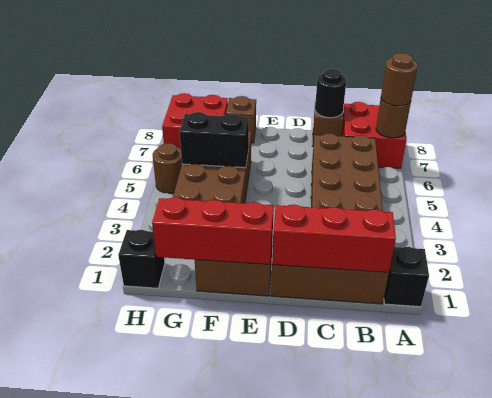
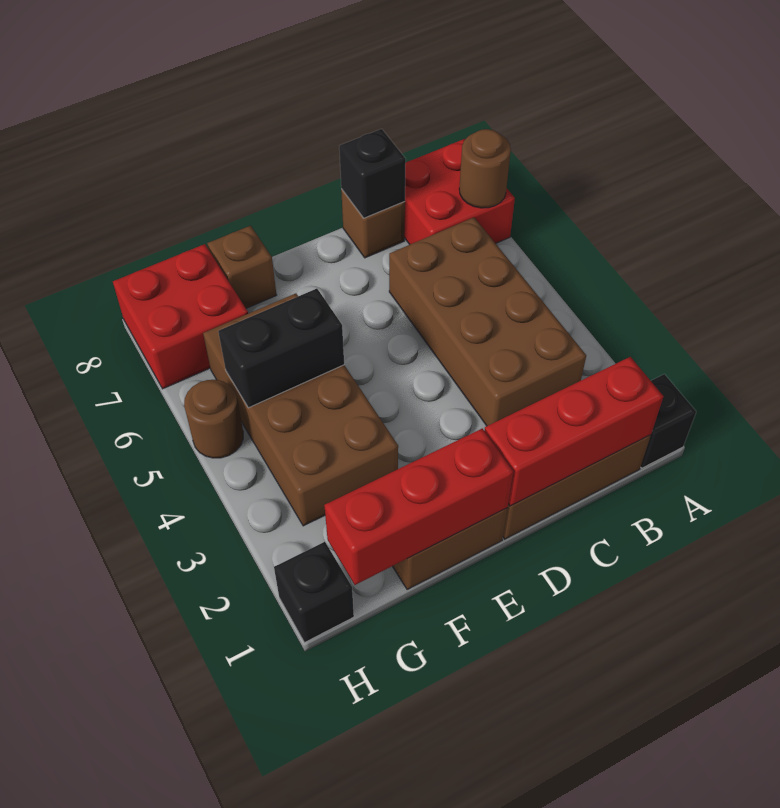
brown 1x1 round brick [381,53,418,106] -> none
black 1x1 round brick [315,69,346,118] -> black 1x1 brick [339,129,406,218]

